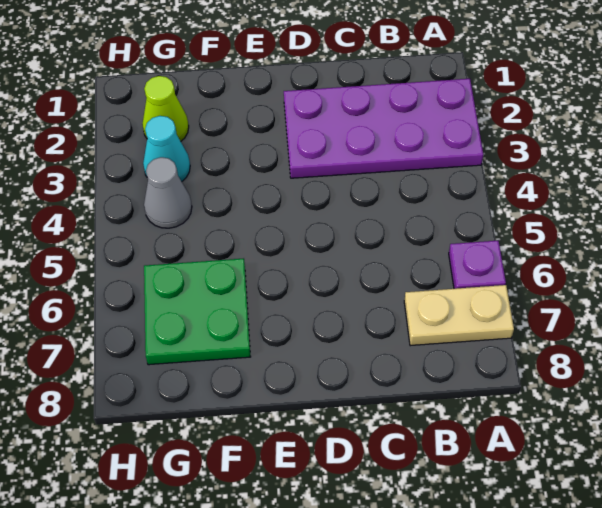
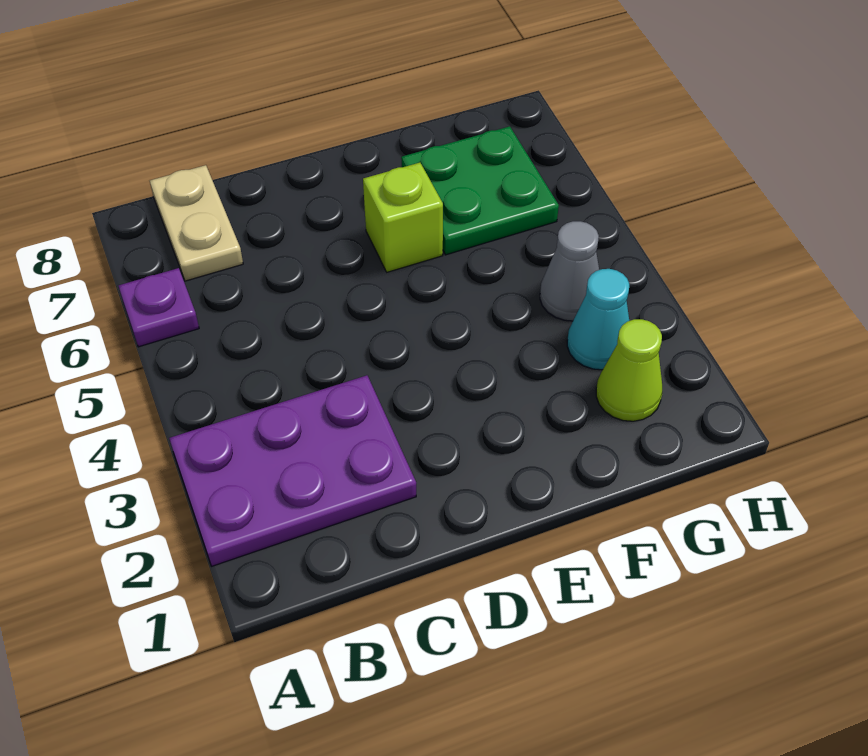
purple 2x4 plate [284,79,483,178] -> purple 2x3 plate [169,375,416,566]
tan 1x2 plate [404,285,514,346] -> tan 1x2 plate turned to [150,165,243,281]
none -> lime 1x1 brick [363,163,443,272]

